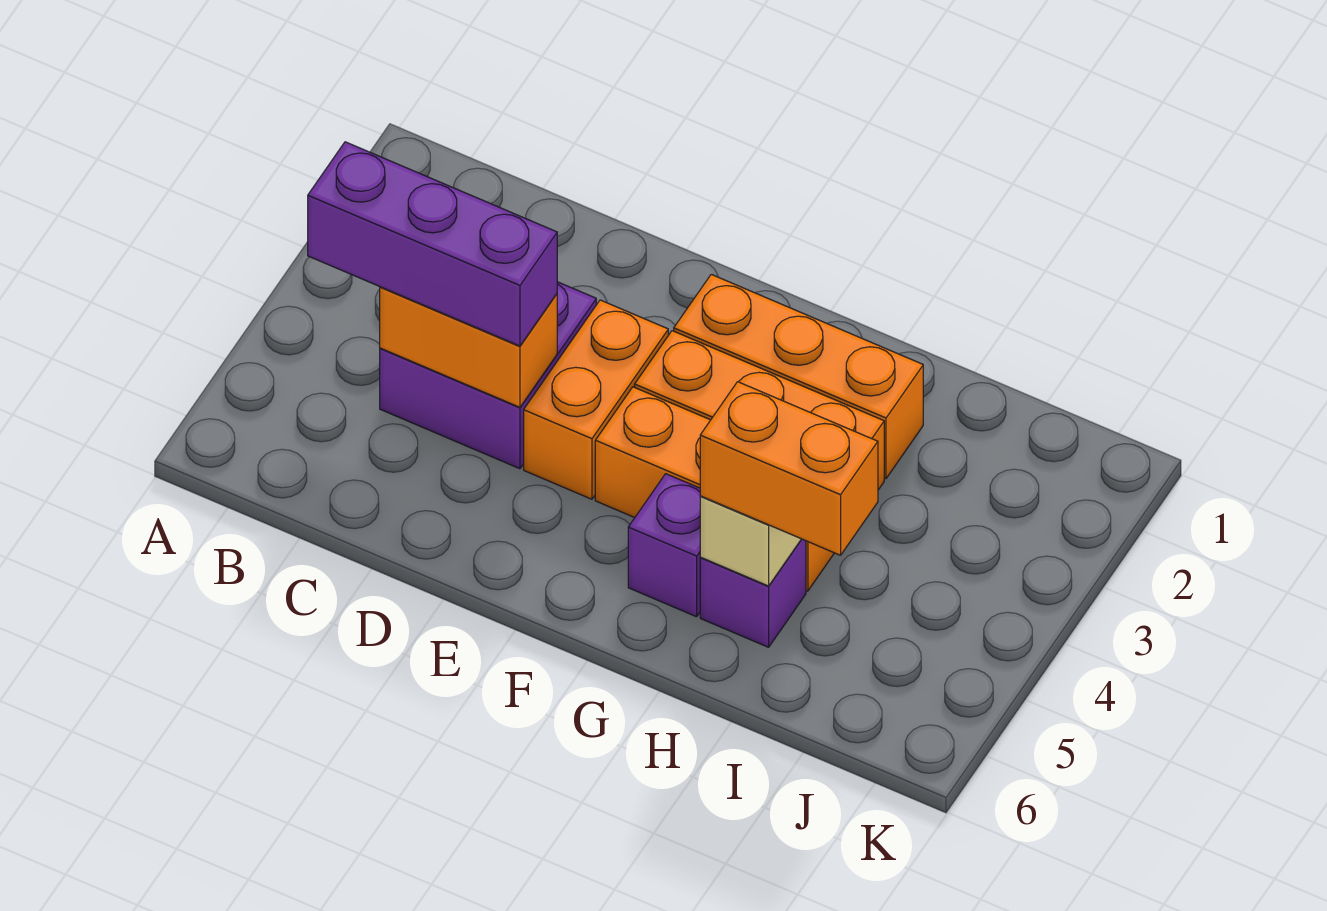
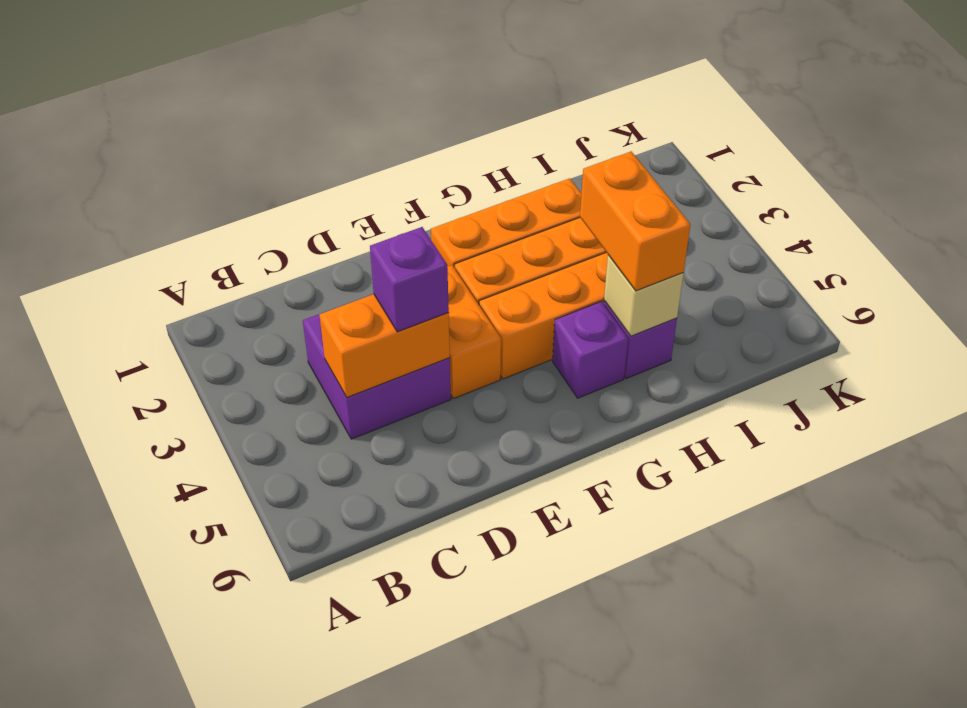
purple 1x3 brick [308,142,557,346] -> purple 1x1 brick [370,227,449,332]
orange 1x2 brick [700,382,878,555] -> orange 1x2 brick turned to [580,151,690,291]

